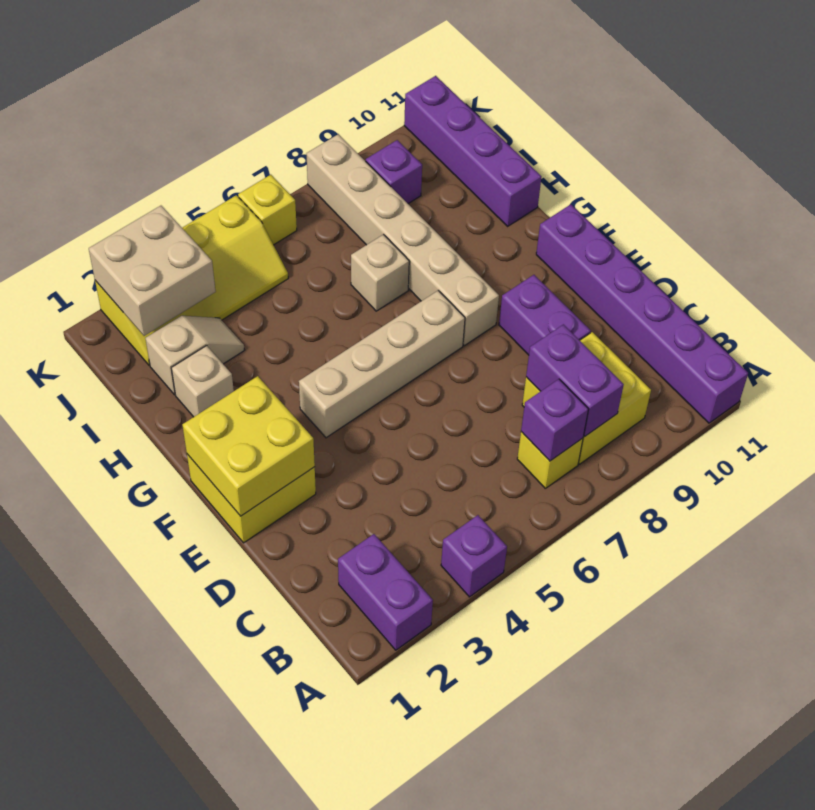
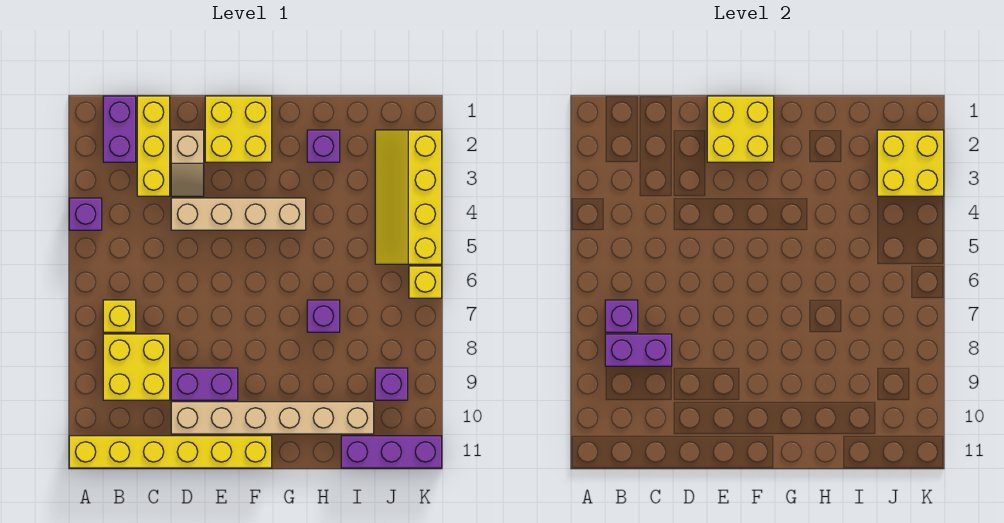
purple 1x2 brick [338,534,433,650] -> purple 1x2 brick turned to [103,96,136,162]
purple 1x6 brick [536,204,748,423] -> yellow 1x6 brick [69,436,272,468]
none -> yellow 1x3 brick [137,96,170,196]
tan 1x4 brick [299,290,465,438] -> tan 1x4 brick turned to [171,198,306,230]
tan 1x6 brick [307,134,499,346] -> tan 1x6 brick moved to [171,402,374,434]
tan 1x1 brick [171,346,234,417] -> purple 1x1 brick [307,130,340,162]
tan 1x1 brick [351,235,409,311] -> purple 1x1 brick [307,300,340,332]
purple 1x4 brick [404,76,541,226] -> purple 1x3 brick [341,436,442,468]
tan 1x2 slope [145,316,244,395] -> tan 1x2 slope moved to [171,130,204,196]
tan 2x2 brick [89,206,216,336] -> yellow 2x2 brick [877,130,944,196]

